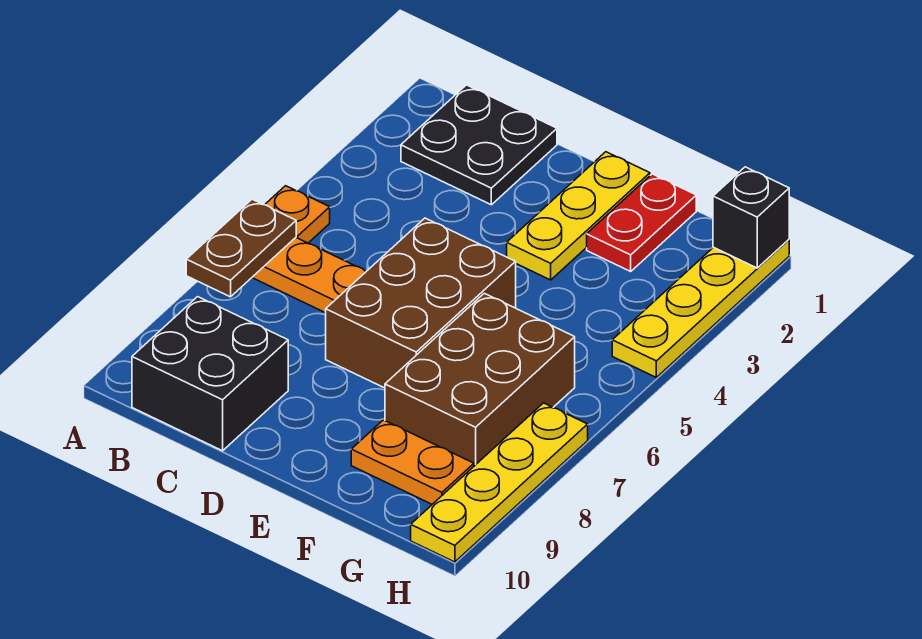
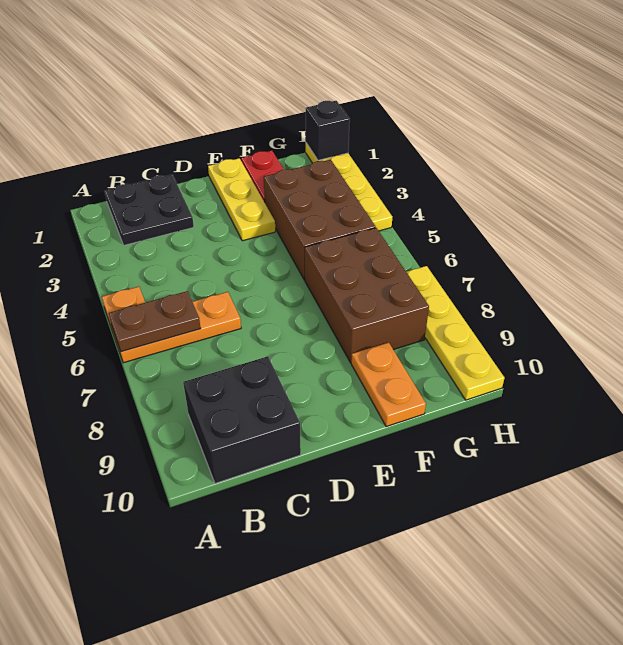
brown 1x2 plate [186,199,296,297] -> brown 1x2 plate turned to [109,291,201,352]
brown 2x3 brick [326,218,516,388] -> brown 2x3 brick moved to [264,160,376,280]
orange 1x2 plate [351,420,474,504] -> orange 1x2 plate turned to [351,342,426,427]

